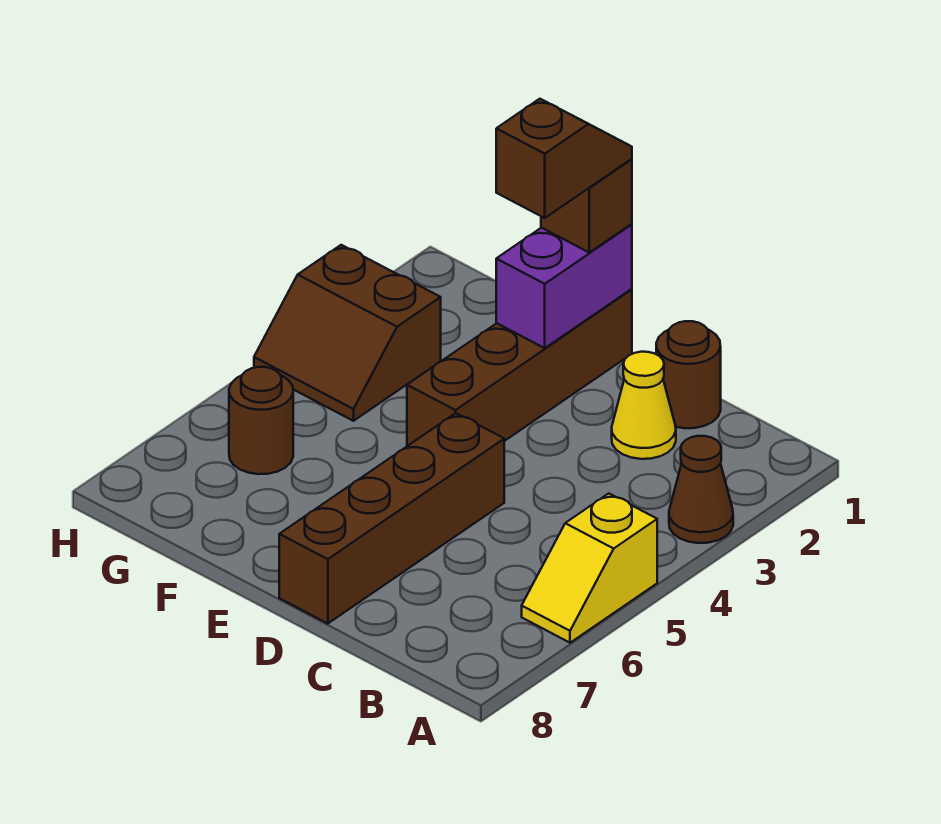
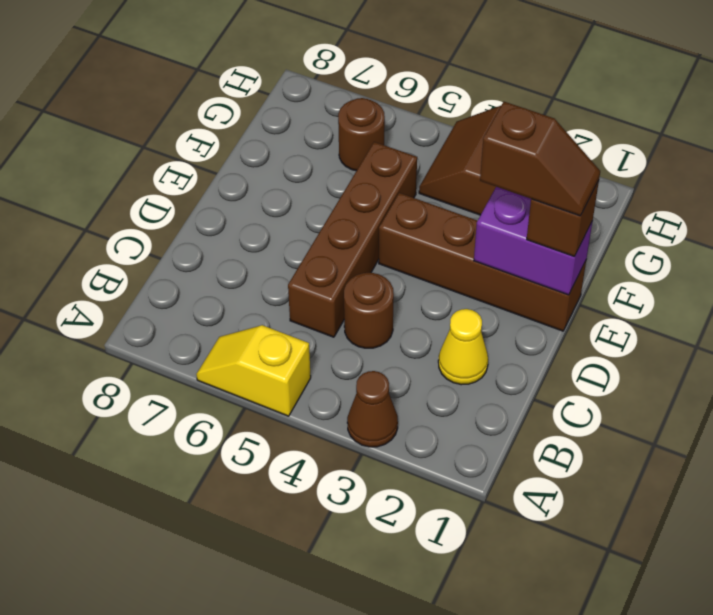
brown 1x1 round brick [656,321,721,428] -> brown 1x1 round brick moved to [344,273,394,348]
brown 1x4 brick [279,413,504,624] -> brown 1x4 brick turned to [288,142,417,337]

